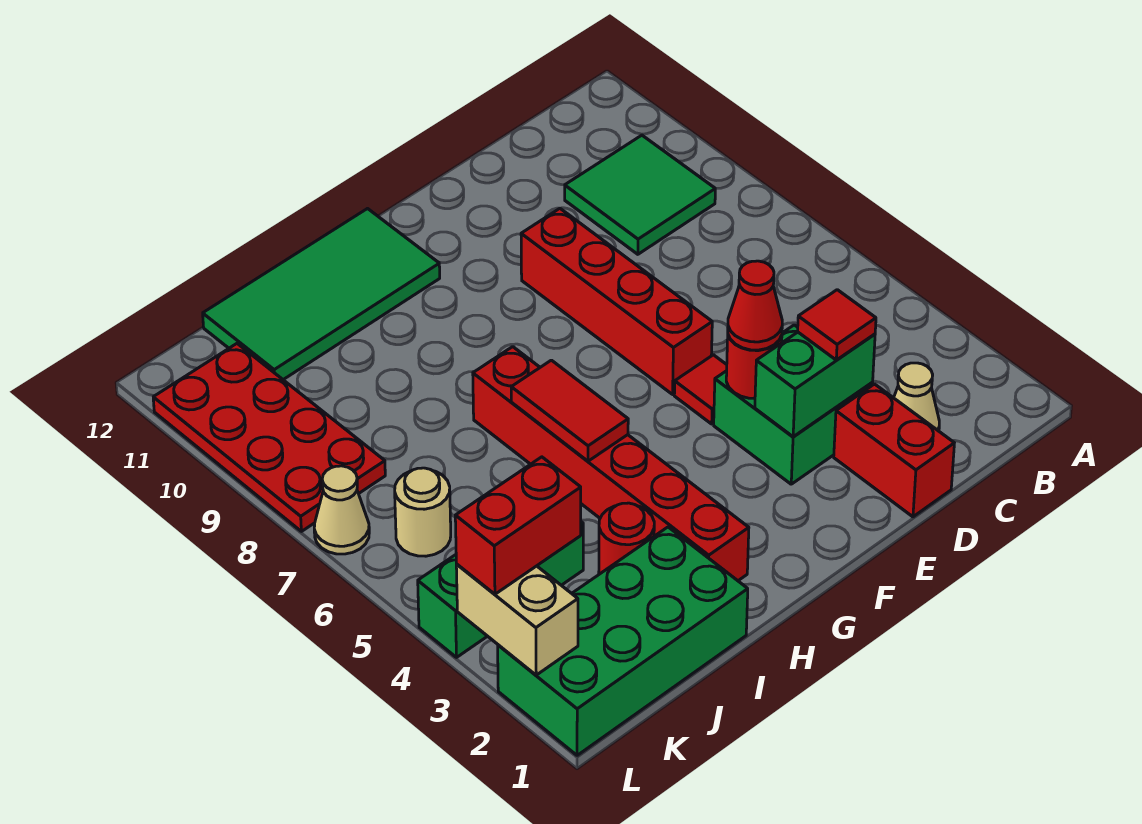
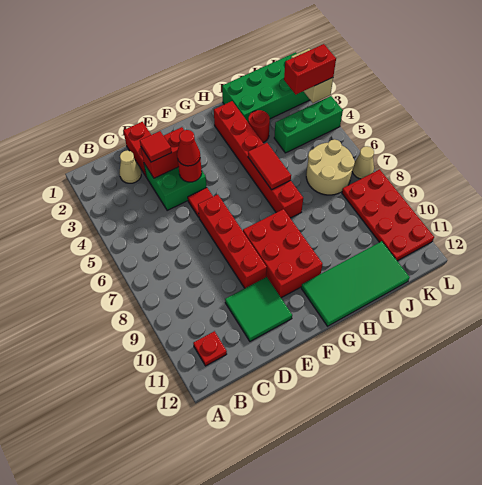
green 2x2 tile [565,135,715,254] -> green 2x2 tile moved to [225,277,292,341]
none -> red 1x1 plate [193,331,227,366]
green 1x2 brick [755,332,875,437] -> red 1x2 brick [141,127,184,178]
none -> red 2x3 brick [243,209,323,298]
tan 1x1 round brick [395,468,451,556] -> tan 2x2 round brick [306,139,355,195]

